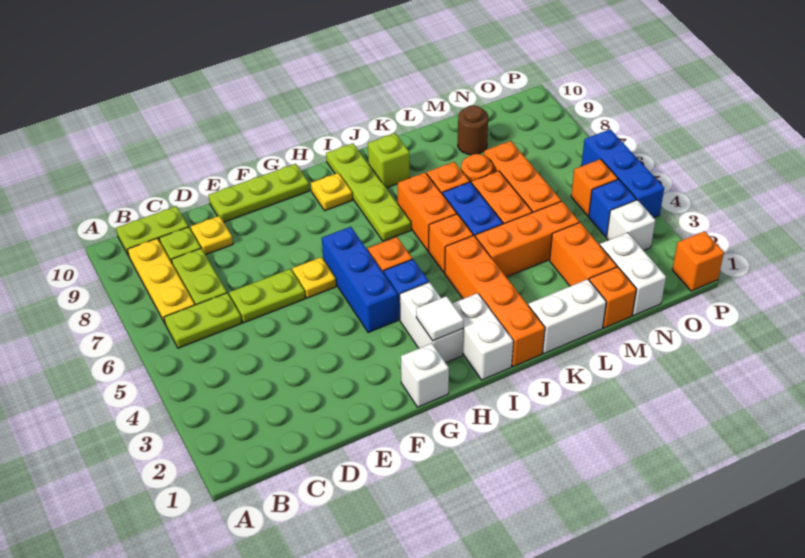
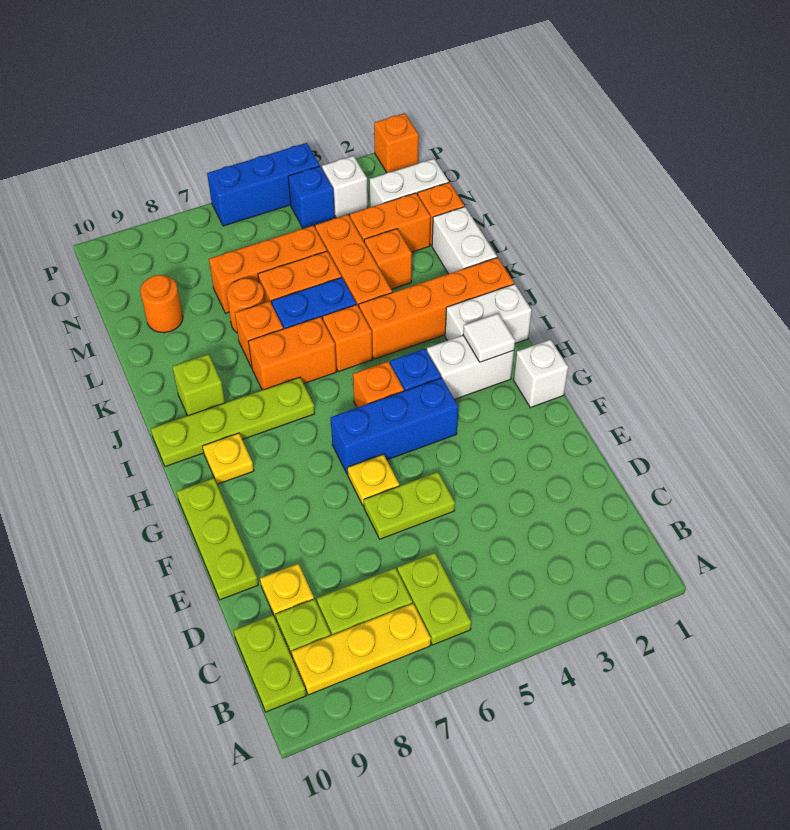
lime 1x2 plate [229,269,305,323] -> lime 1x2 plate turned to [364,472,455,539]
brown 1x1 round brick [458,105,488,155] -> orange 1x1 round brick [140,275,183,333]
orange 1x1 brick [571,159,618,216] -> orange 1x1 brick moved to [364,229,412,289]

